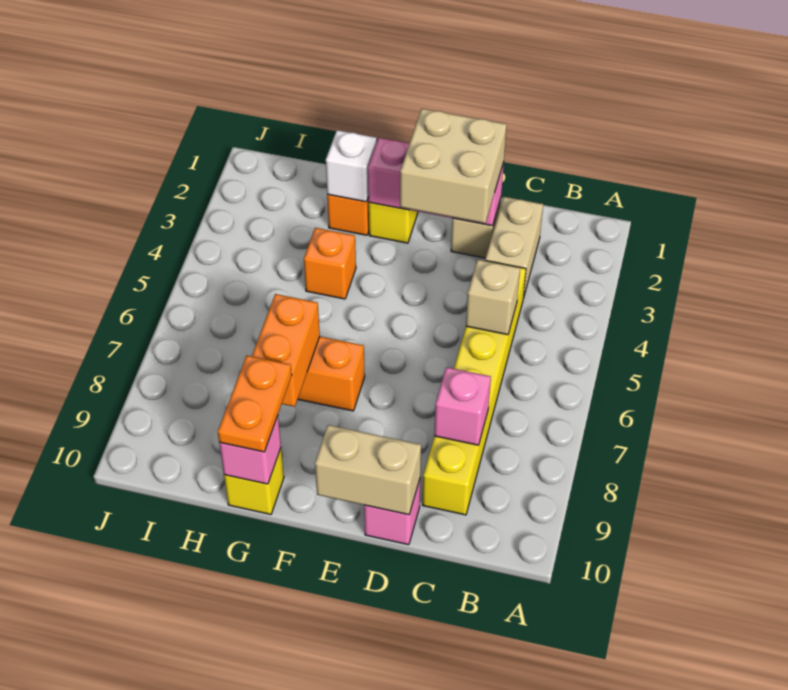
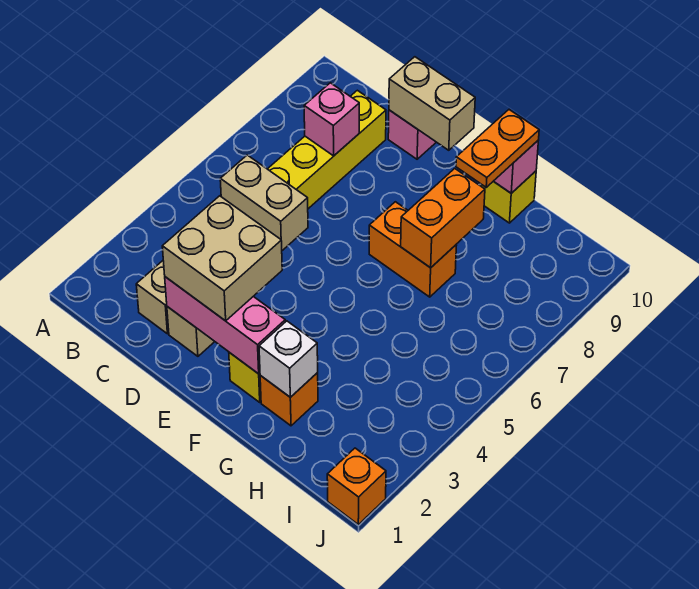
tan 1x1 brick [466,260,520,335] -> tan 1x2 brick [220,155,308,251]
orange 1x1 brick [304,228,356,299] -> orange 1x1 brick moved to [327,448,386,524]

